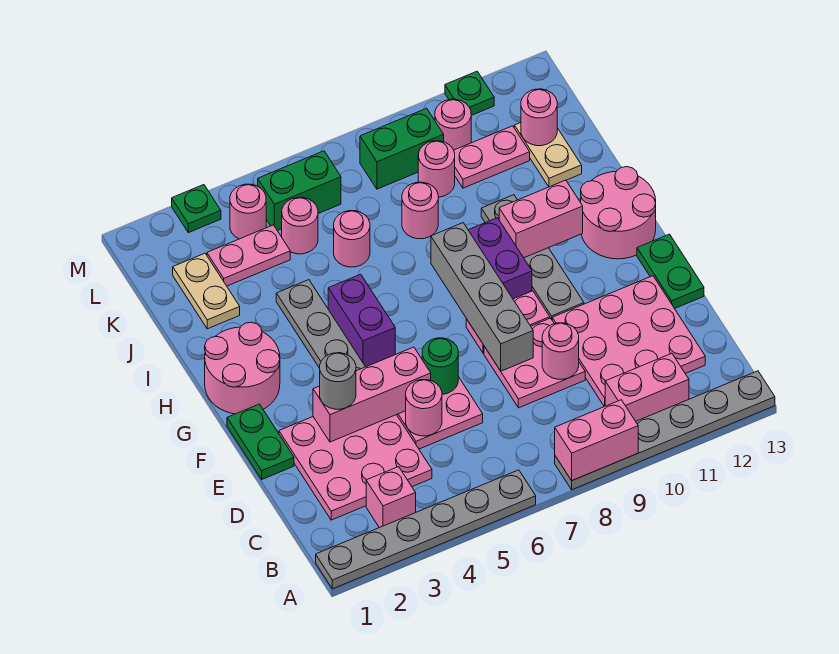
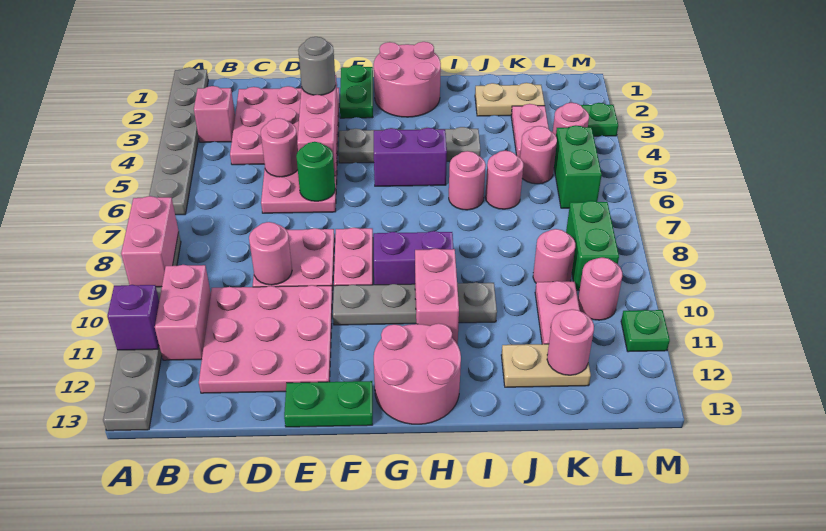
none -> purple 1x1 brick [107,285,159,350]
green 1x2 plate [227,404,294,479] -> green 1x2 plate turned to [340,65,373,118]
grey 1x4 brick [431,223,533,371] -> none
pink 1x1 round brick [402,182,438,239] -> pink 1x1 round brick moved to [449,151,486,210]

